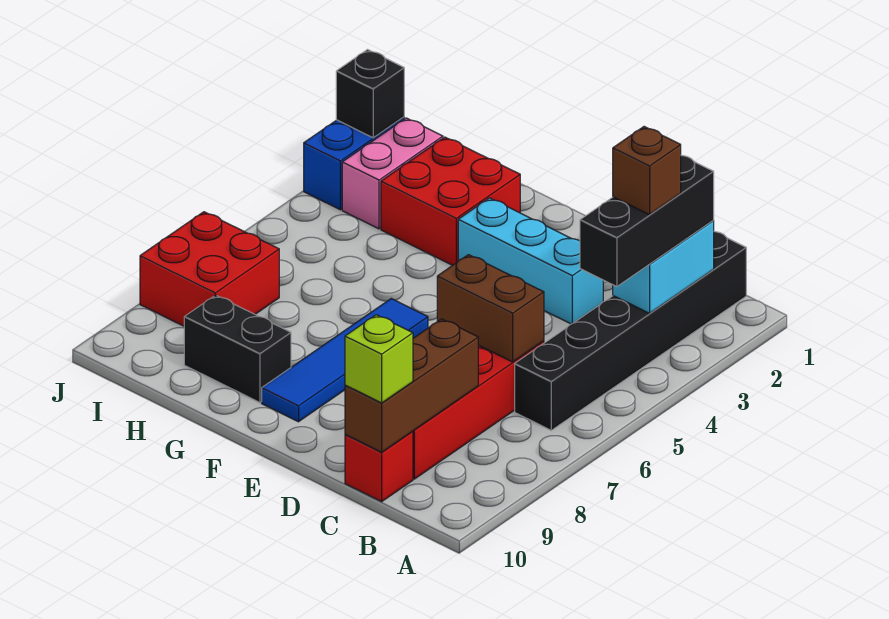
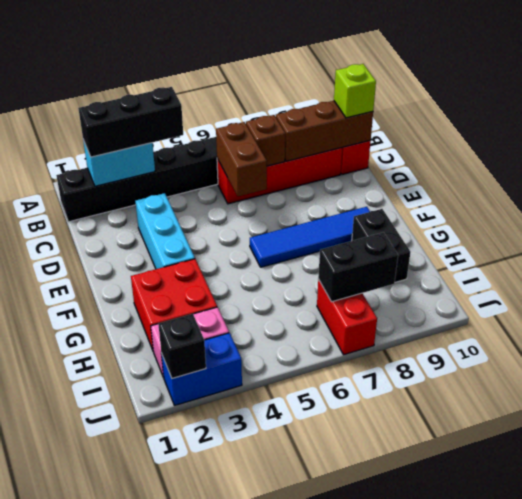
brown 1x1 brick [613,127,681,215] -> brown 1x1 brick moved to [246,115,285,166]
red 2x2 brick [140,212,279,326] -> red 1x2 brick [317,279,377,355]
none -> black 1x2 brick [318,232,398,302]

